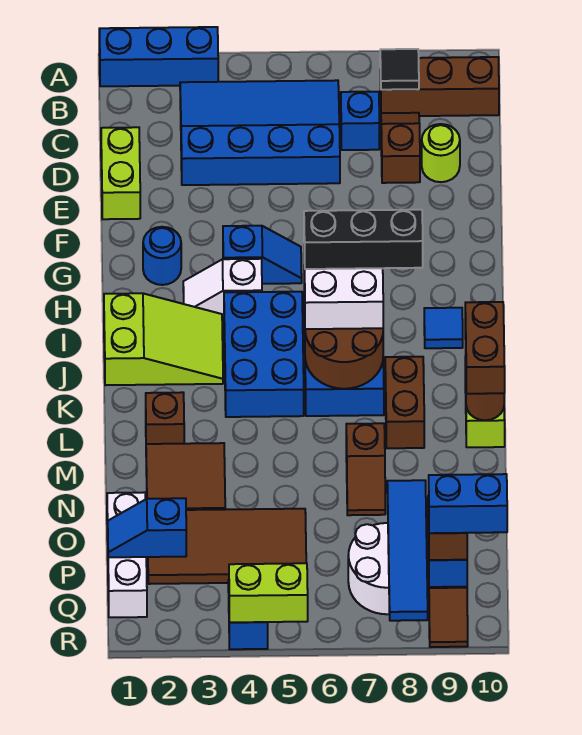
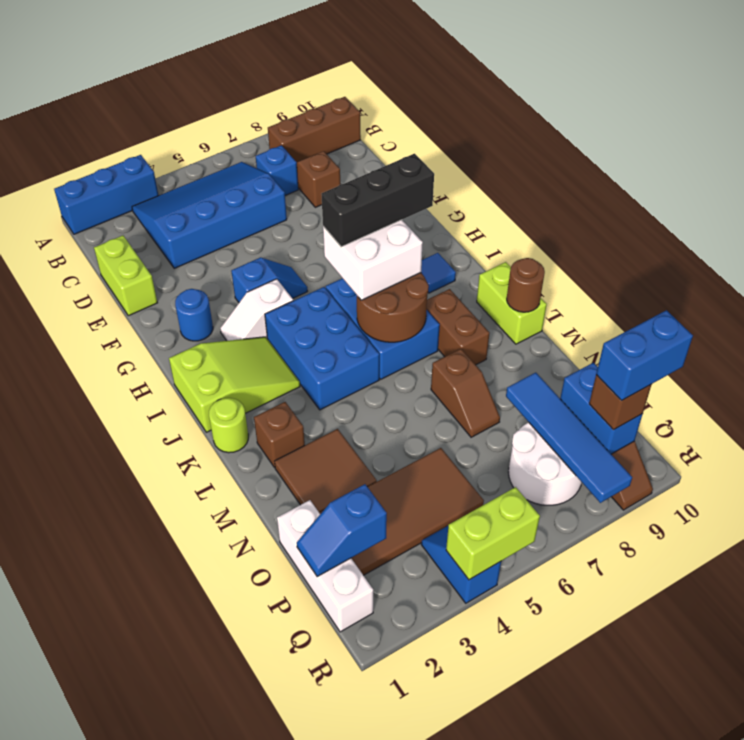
black 1x1 tile [380,49,419,90] -> none
lime 1x1 round brick [422,124,460,182] -> lime 1x1 round brick moved to [209,398,248,453]
brown 1x2 brick [465,302,505,394] -> none

